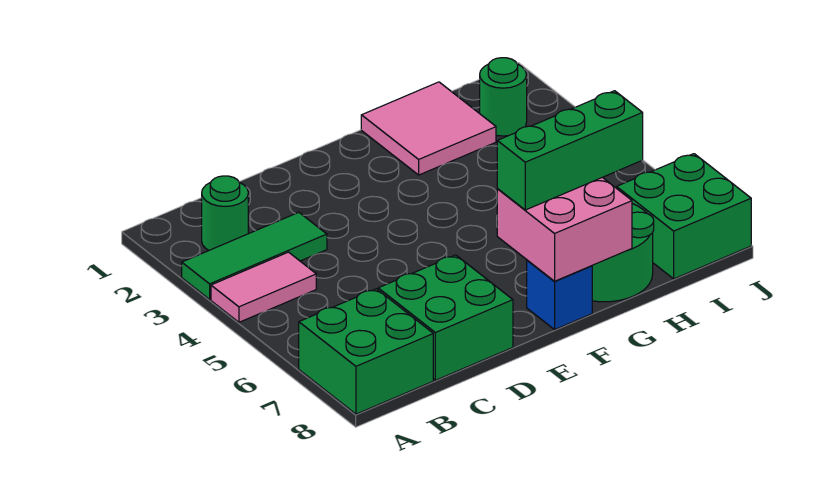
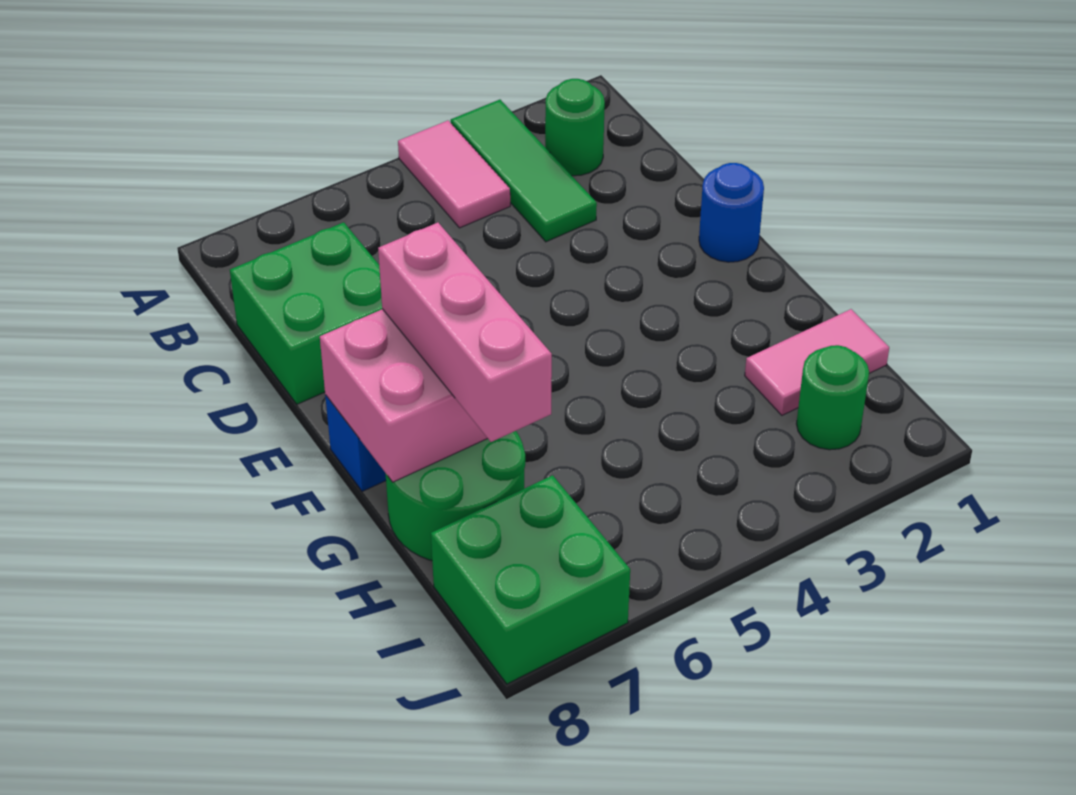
green 2x2 brick [299,289,433,414] -> none
none -> blue 1x1 round brick [699,163,764,262]
green 1x3 brick [497,91,643,210] -> pink 1x3 brick [378,223,552,442]
pink 2x2 tile [361,82,496,175] -> pink 1x2 tile [745,309,889,415]

